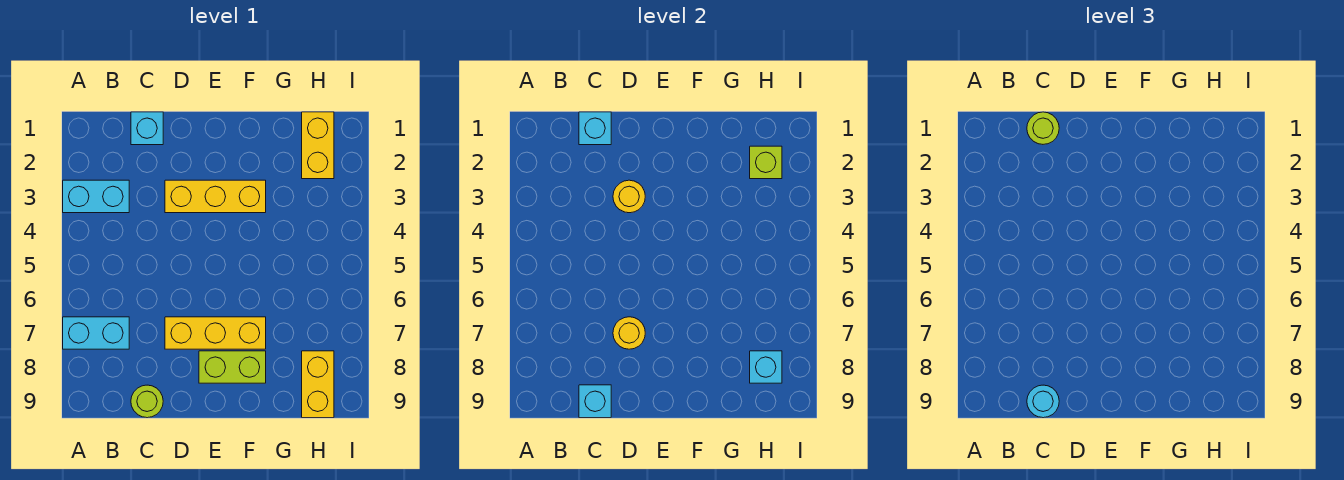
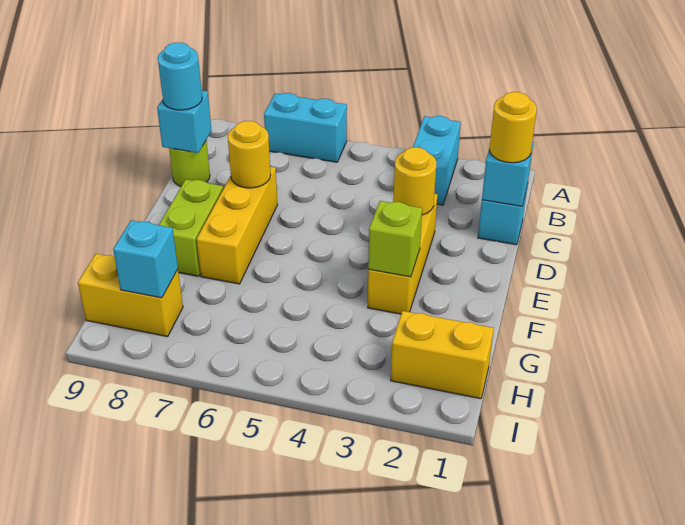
cyan 1x2 brick [63,317,129,349] -> cyan 1x2 brick turned to [264,93,347,162]
lime 1x1 round brick [1027,112,1059,144] -> yellow 1x1 round brick [490,92,537,163]
lime 1x1 brick [750,146,782,179] -> lime 1x1 brick moved to [368,201,422,277]

